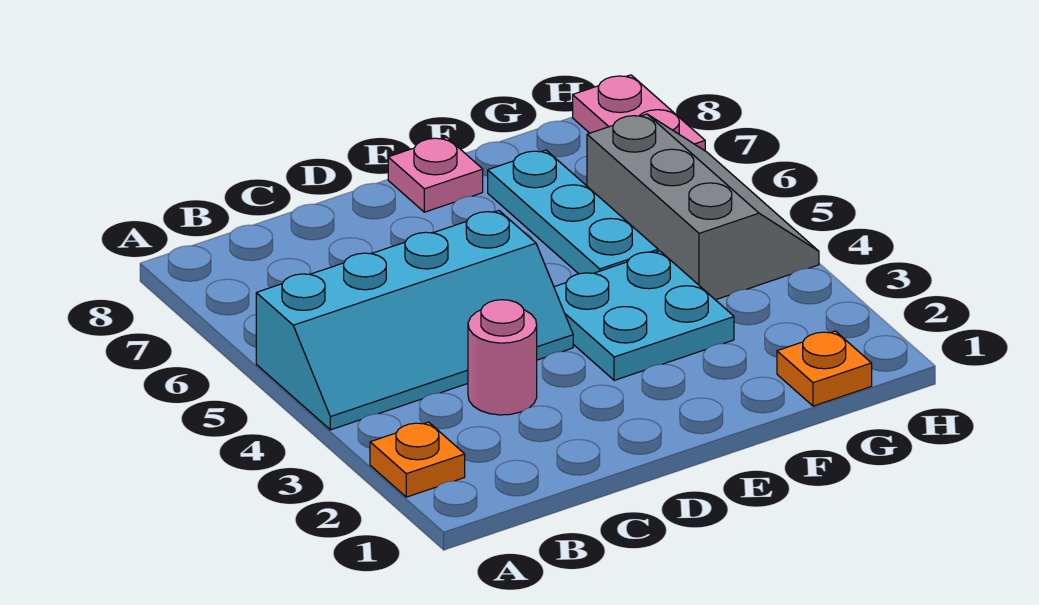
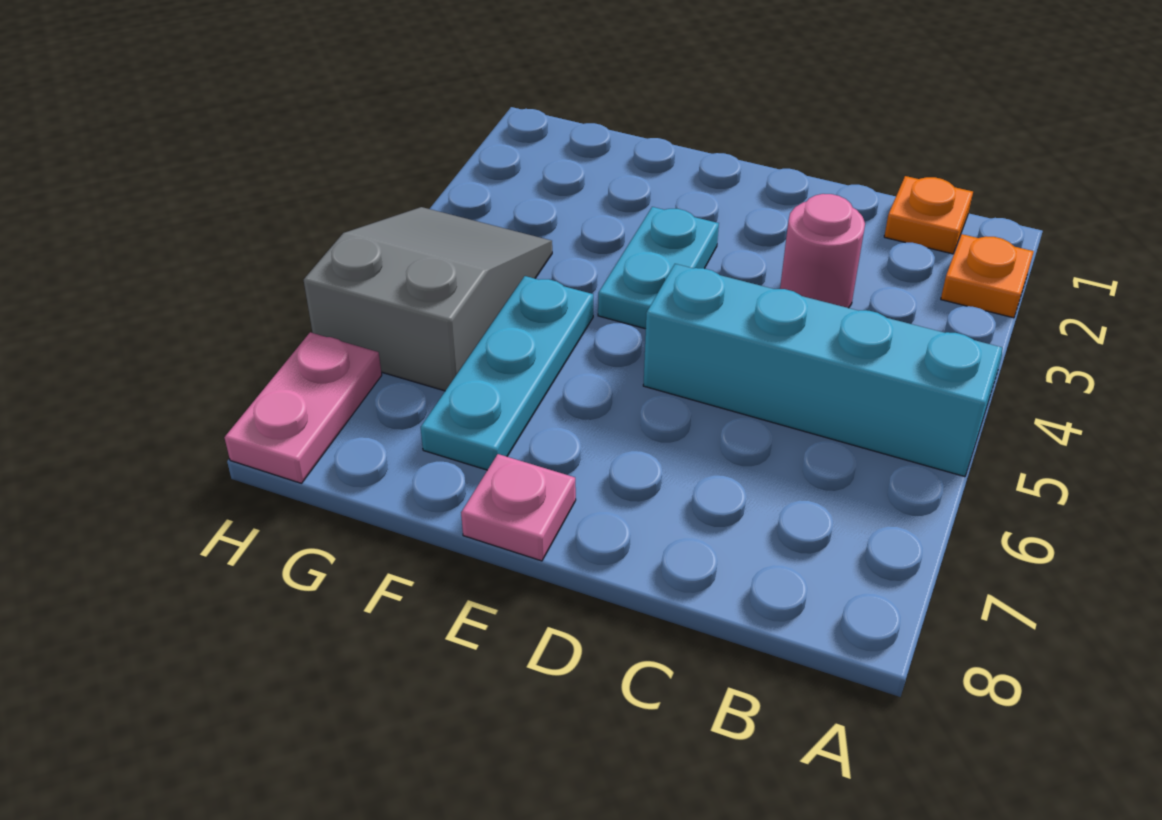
cyan 2x2 plate [554,251,734,380] -> cyan 1x2 plate [598,207,719,329]
orange 1x1 plate [777,331,872,406] -> orange 1x1 plate moved to [884,176,973,254]
grey 2x3 slope [587,114,819,300] -> grey 2x3 slope turned to [304,207,552,391]

